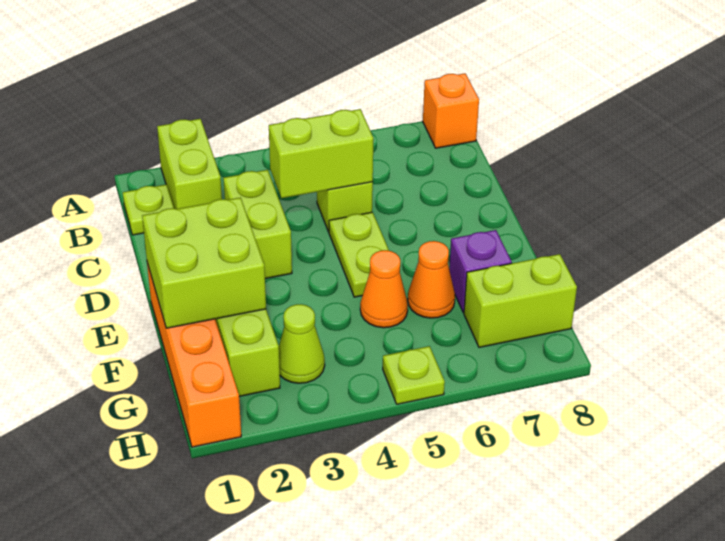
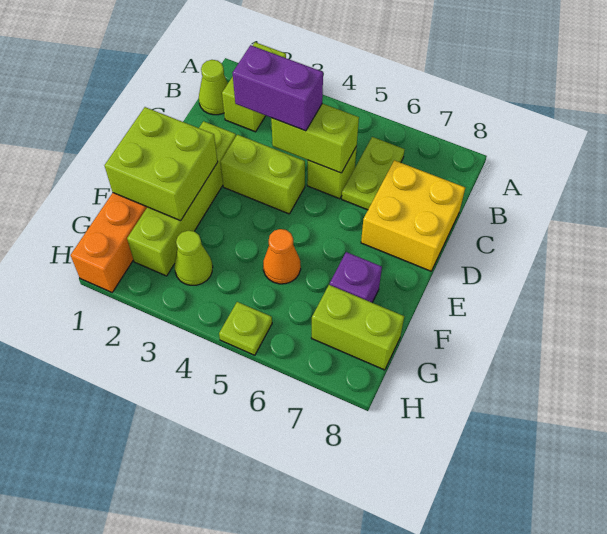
orange 1x1 brick [423,73,479,148] -> none
lime 1x1 plate [123,184,174,235] -> lime 1x1 cone [199,60,228,115]
lime 1x2 brick [223,170,292,279] -> lime 1x2 brick turned to [220,135,305,214]
none -> purple 1x2 brick [233,45,323,131]
none -> yellow 2x2 brick [361,160,465,271]
lime 1x2 plate [329,212,389,297] -> lime 1x2 plate moved to [342,137,405,210]
orange 1x1 cone [408,241,455,318] -> none

